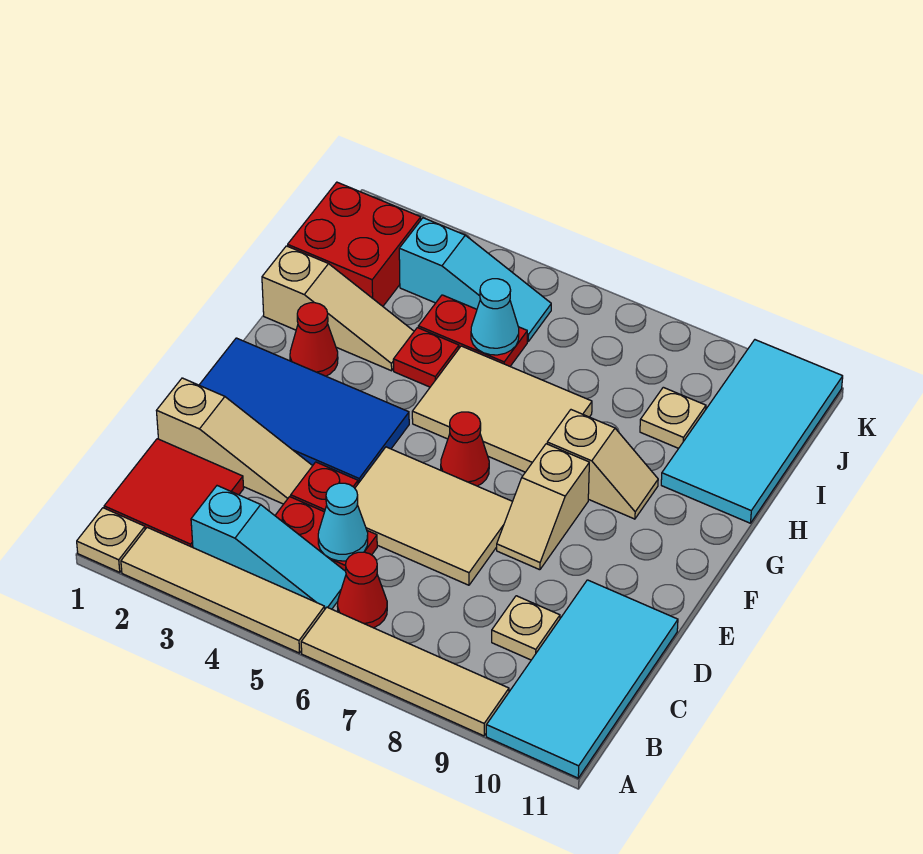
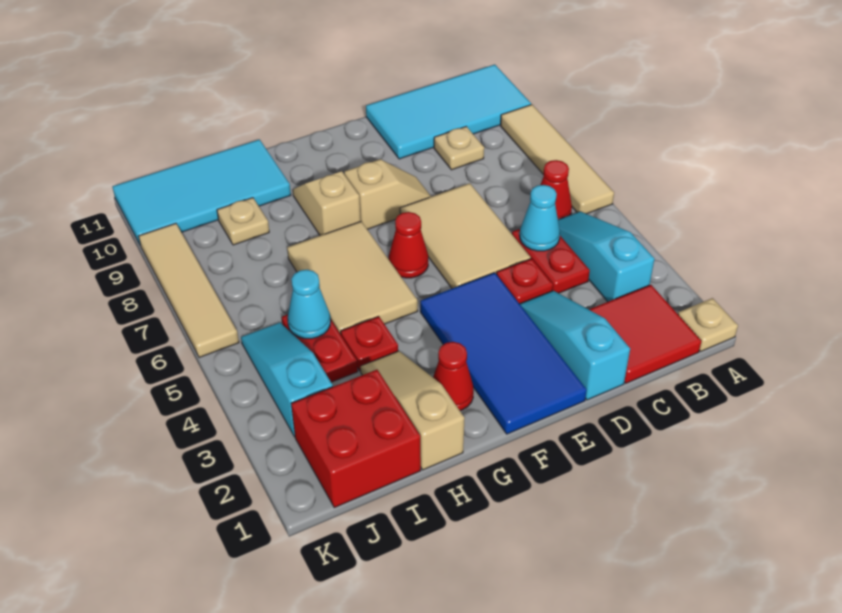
tan 1x4 tile [121,527,325,653] -> tan 1x4 tile moved to [139,223,239,358]
tan 1x3 slope [156,378,312,504] -> cyan 1x3 slope [520,291,630,400]

